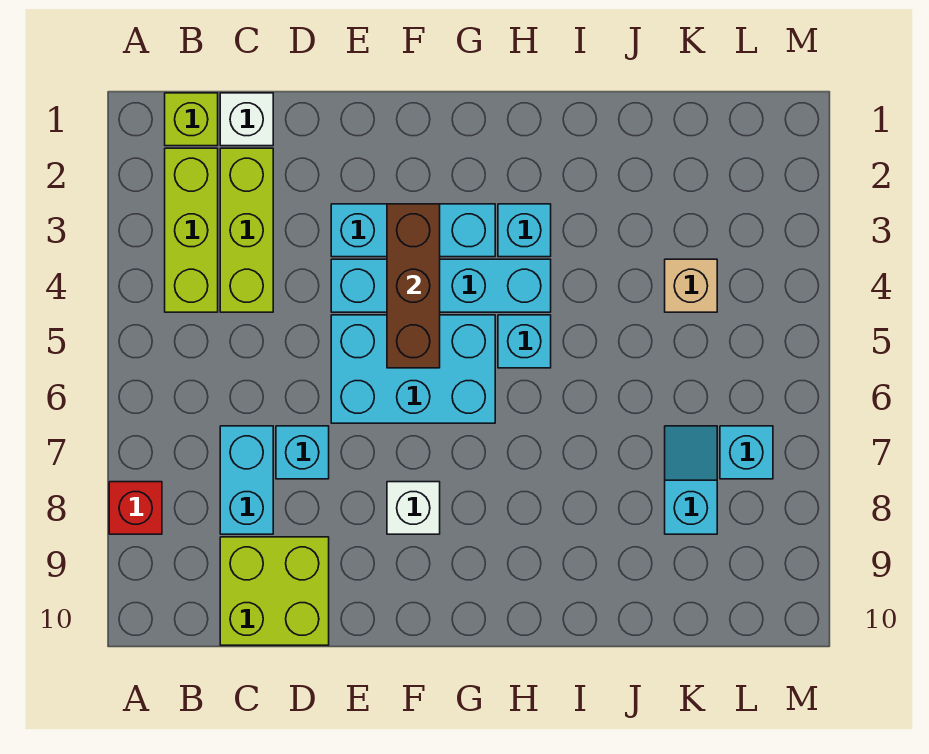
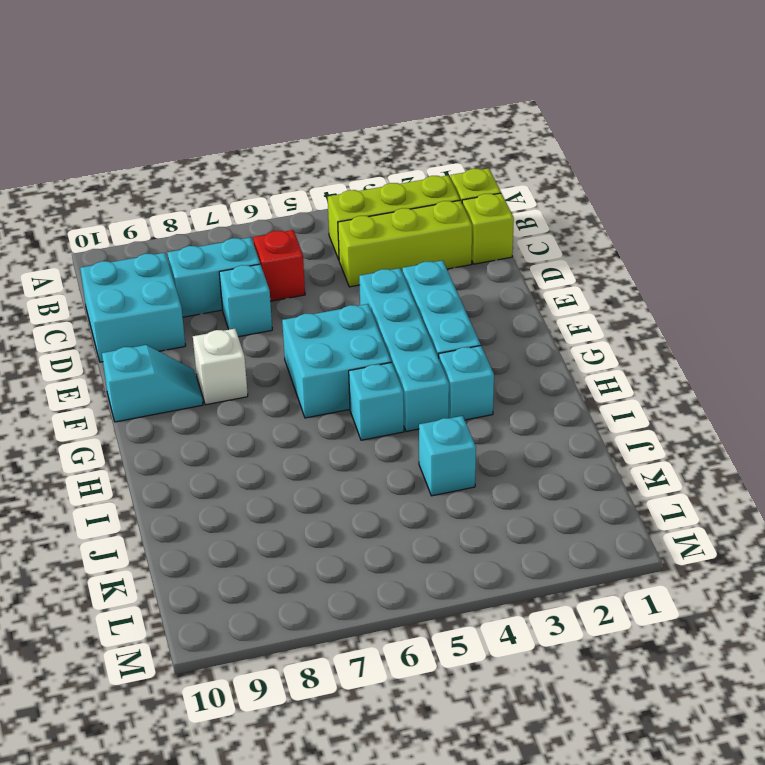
red 1x1 brick [109,482,162,534] -> red 1x1 brick moved to [253,230,305,301]
white 1x1 brick [220,93,273,146] -> lime 1x1 brick [462,193,514,264]
lime 2x2 brick [220,537,329,645] -> cyan 2x2 brick [80,253,186,362]
cyan 2x3 brick [331,315,495,423] -> cyan 2x2 brick [282,304,391,418]
brown 1x3 brick [387,204,440,368] -> none
tan 1x1 brick [665,259,717,312] -> none
cyan 1x2 slope [665,426,717,534] -> cyan 1x2 slope moved to [102,345,203,422]
cyan 1x1 brick [720,426,773,479] -> cyan 1x1 brick moved to [419,416,476,496]

